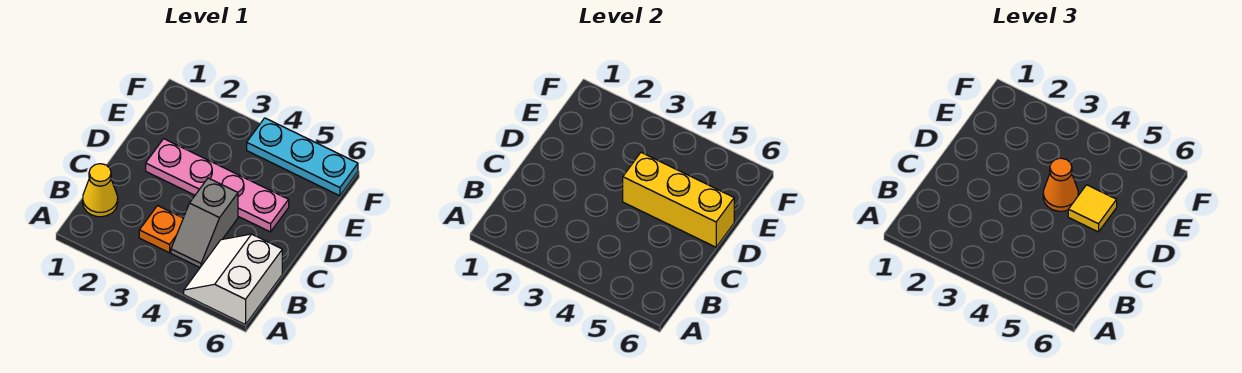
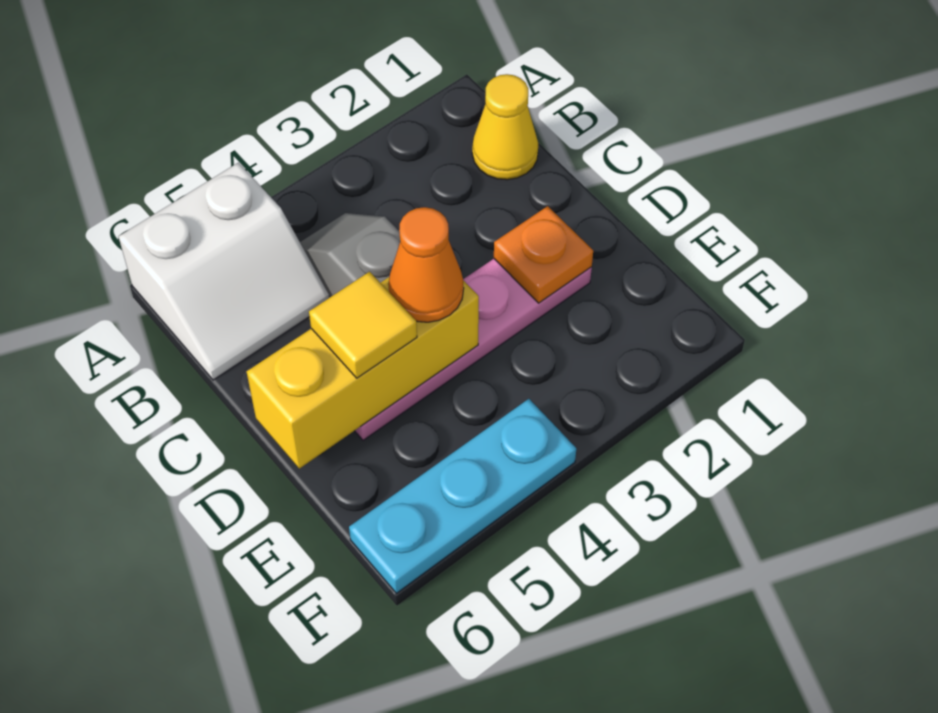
white 2x2 slope [184,234,282,325] -> white 2x2 slope turned to [118,163,329,380]
orange 1x1 plate [139,206,183,253] -> orange 1x1 plate moved to [494,206,593,303]

